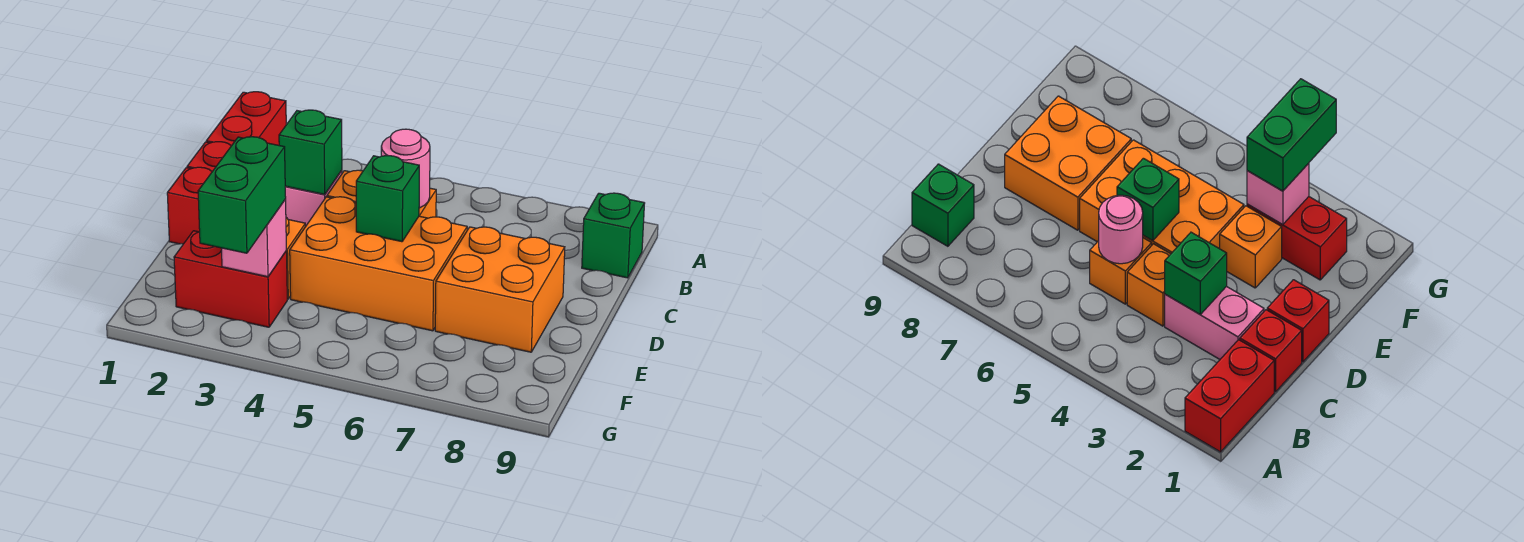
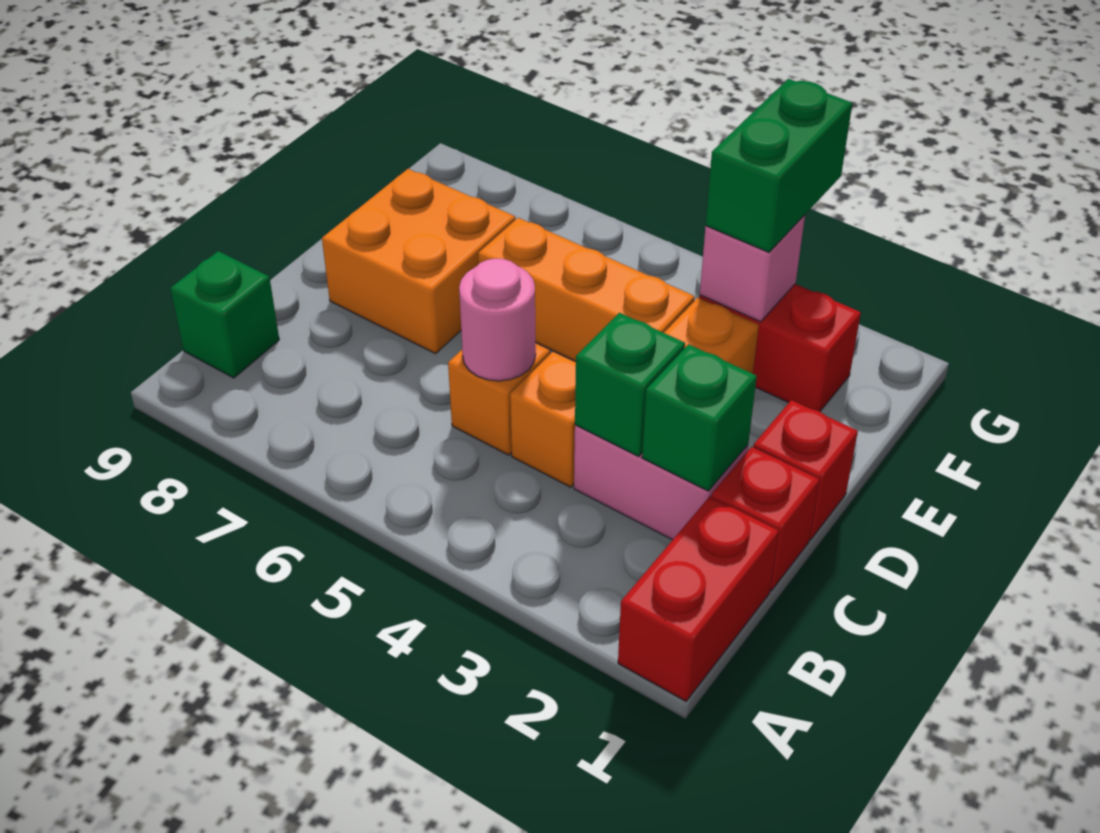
orange 2x3 brick [290,197,467,331] -> orange 1x3 brick [478,218,695,362]
green 1x1 brick [356,156,419,242] -> green 1x1 brick moved to [642,344,757,491]

